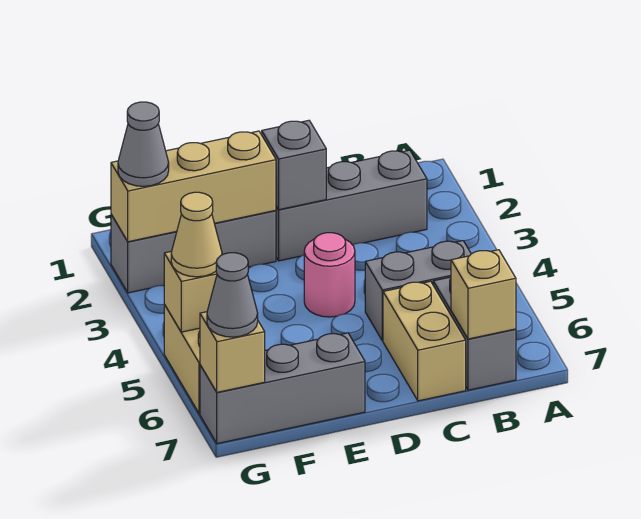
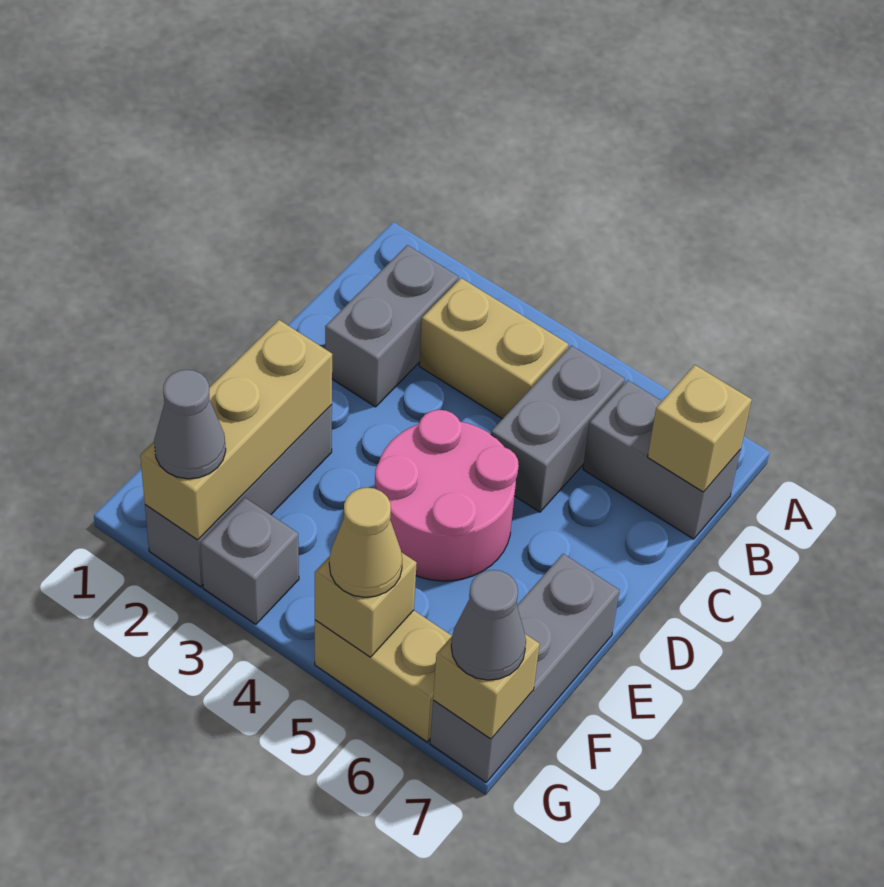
grey 1x3 brick [276,150,427,261] -> grey 1x2 brick [325,245,458,407]
tan 1x2 brick [383,281,466,401] -> tan 1x2 brick moved to [419,278,568,419]
grey 1x1 brick [262,120,326,210] -> grey 1x1 brick moved to [201,498,299,624]
pink 1x1 round brick [304,233,355,317] -> pink 2x2 round brick [375,410,519,581]

